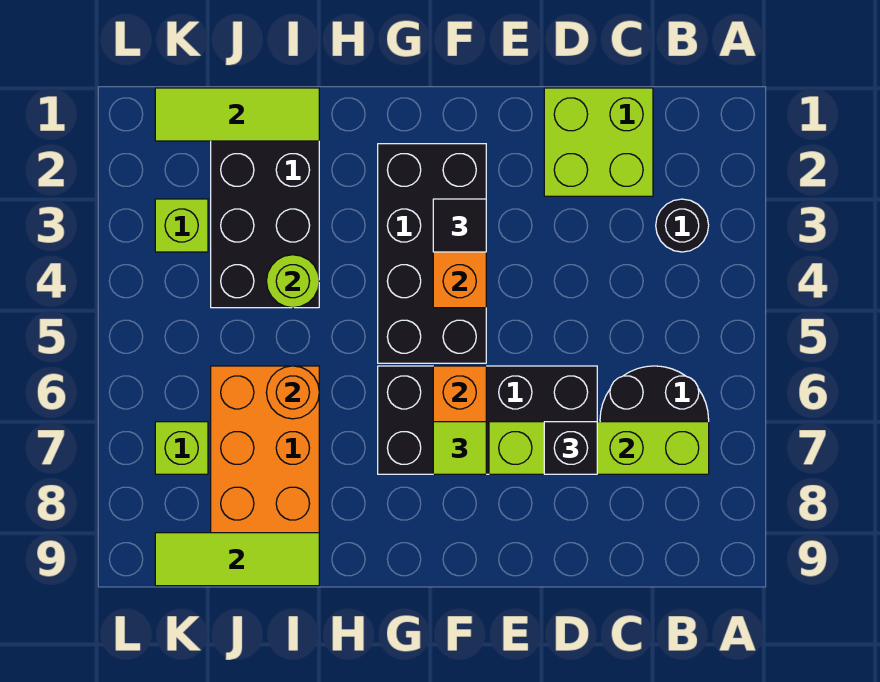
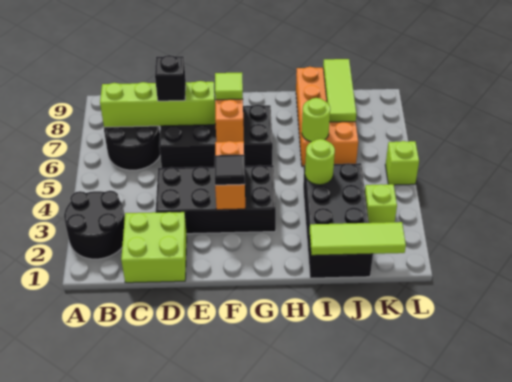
black 1x1 round brick [656,199,709,252] -> black 2x2 round brick [64,191,125,259]
black 2x4 brick [378,144,486,363] -> black 2x4 brick turned to [156,165,276,234]
orange 1x1 round brick [266,366,319,419] -> lime 1x1 round brick [302,98,330,142]
lime 1x3 tile [155,533,319,586] -> lime 1x3 tile turned to [323,59,356,122]
lime 1x1 brick [155,422,208,474] -> lime 1x1 brick moved to [385,141,419,185]

